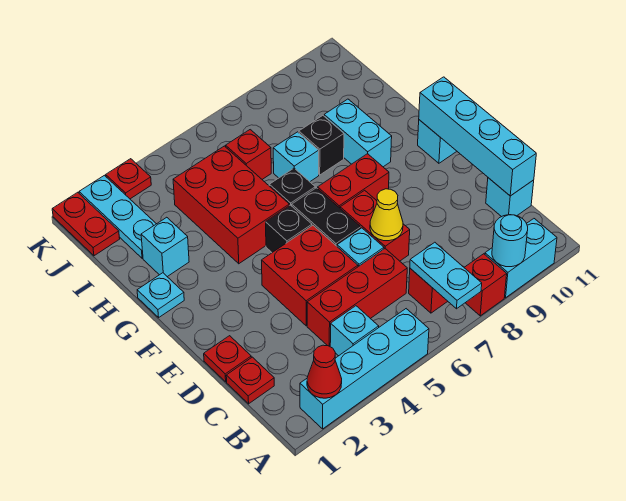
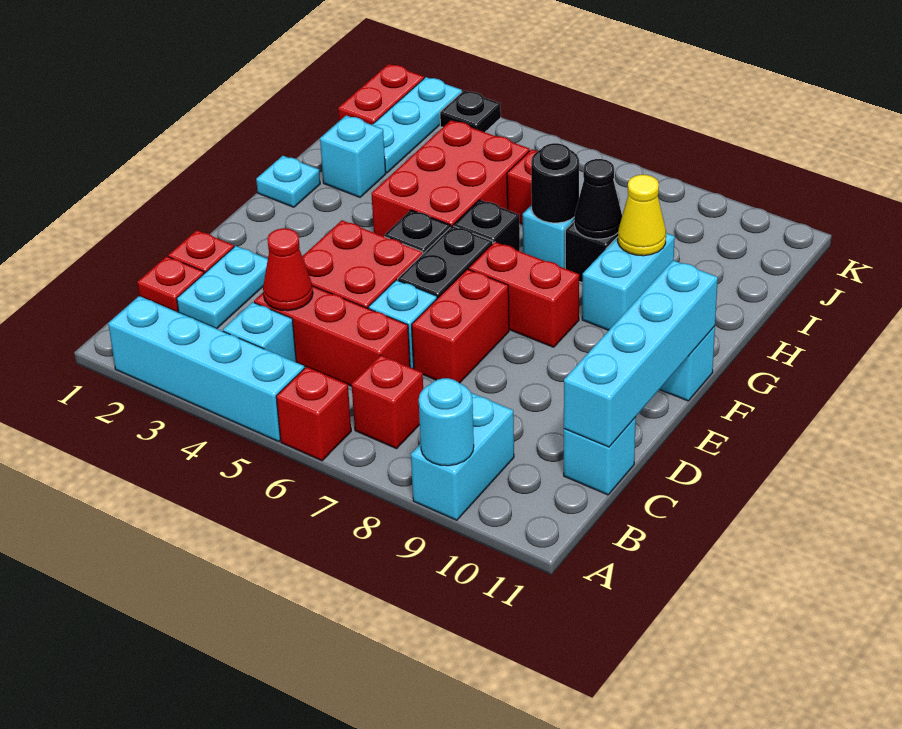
red 1x1 cone [307,345,342,398] -> red 1x1 cone moved to [263,228,313,311]
cyan 1x2 plate [410,242,482,309] -> cyan 1x2 plate moved to [177,246,268,329]
red 1x1 brick [464,254,507,316] -> red 1x1 brick moved to [276,367,351,461]
cyan 1x2 brick [485,219,557,298] -> cyan 1x2 brick turned to [411,393,514,520]
yellow 1x1 cone [370,189,403,241] -> yellow 1x1 cone moved to [618,175,666,256]
none -> black 1x1 round brick [531,143,579,223]
none -> black 1x1 cone [574,159,622,239]
red 1x1 plate [106,159,151,199] -> black 1x1 plate [440,91,501,132]

